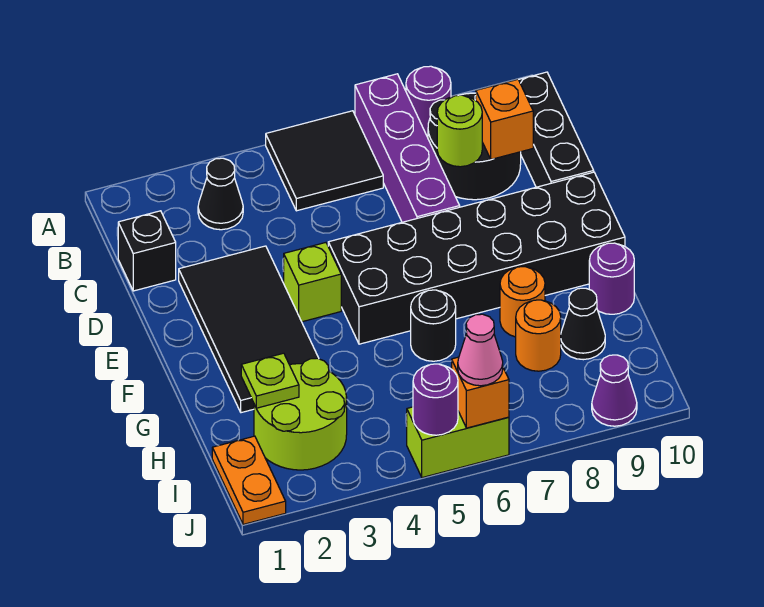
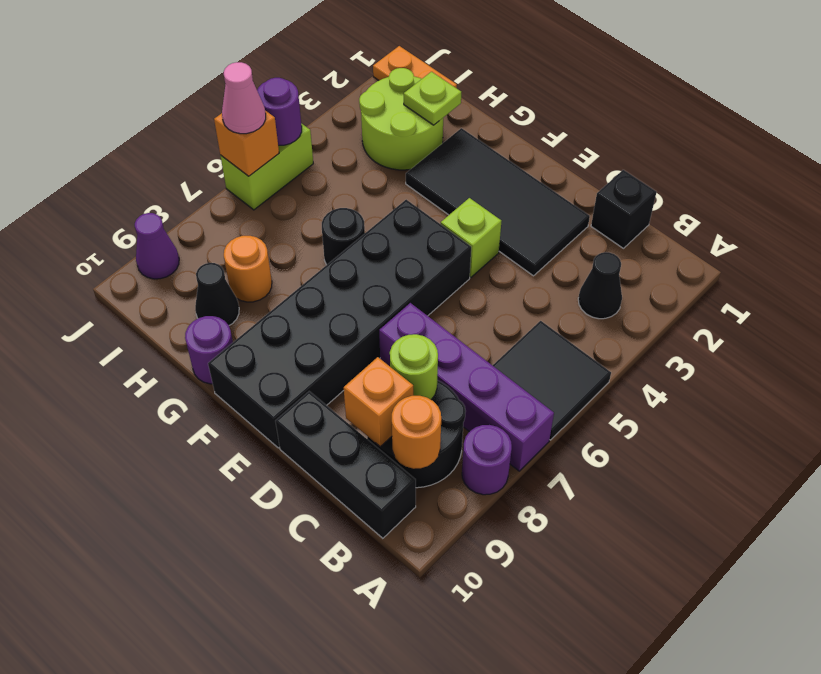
orange 1x1 round brick [500,267,545,337] -> orange 1x1 round brick moved to [392,396,441,469]

